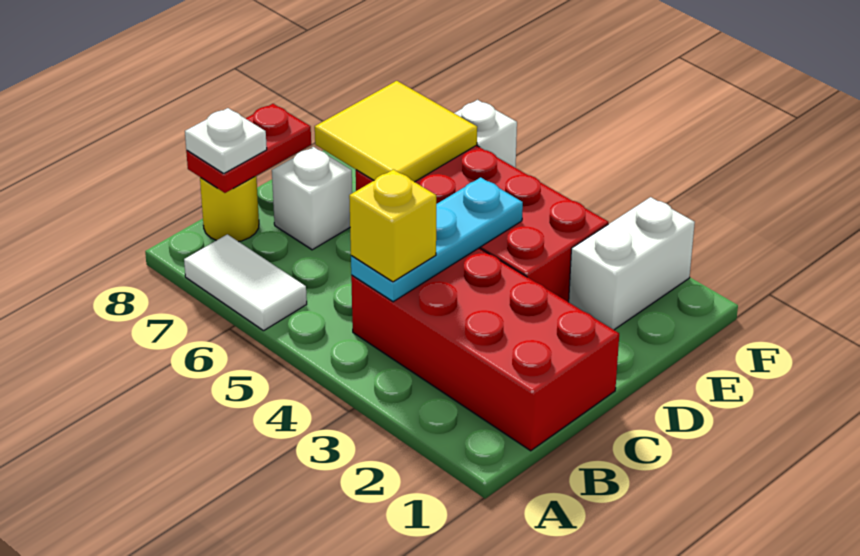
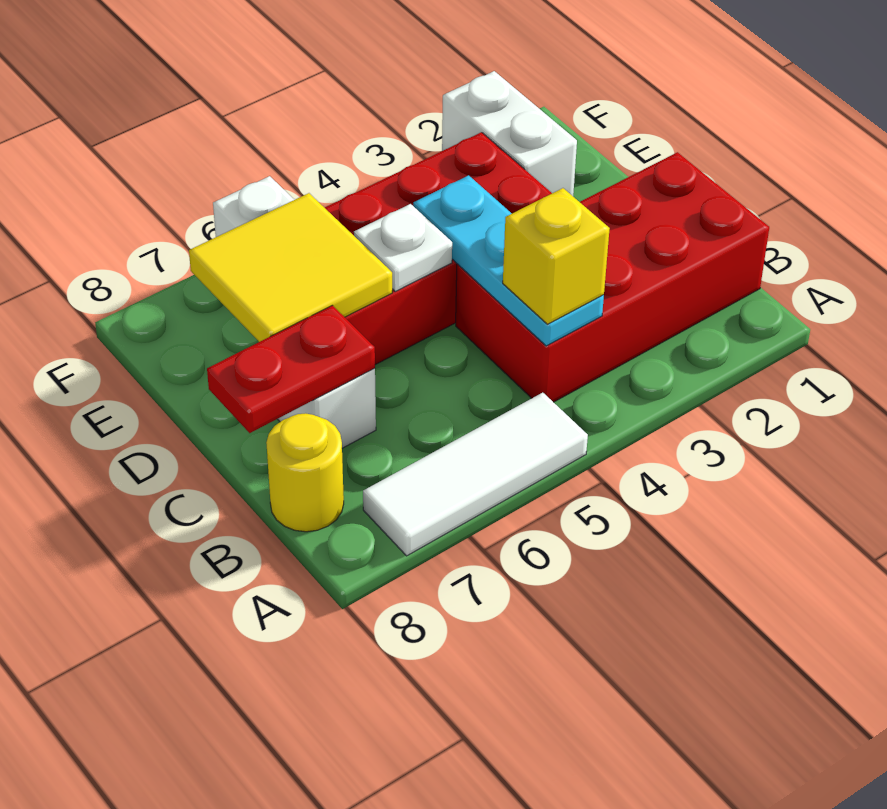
white 1x2 tile [184,234,307,331] -> white 1x3 tile [363,393,588,556]
red 1x2 plate [186,104,311,193] -> red 1x2 plate turned to [207,305,375,433]
white 1x1 plate [185,108,267,173] -> white 1x1 plate moved to [354,204,452,291]

